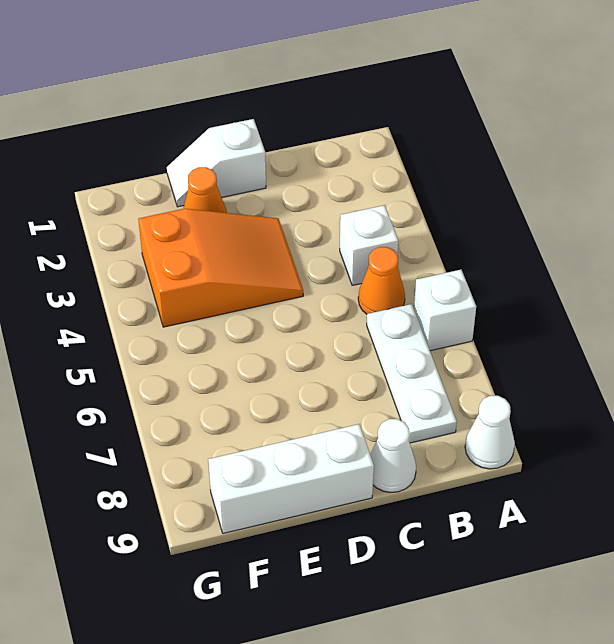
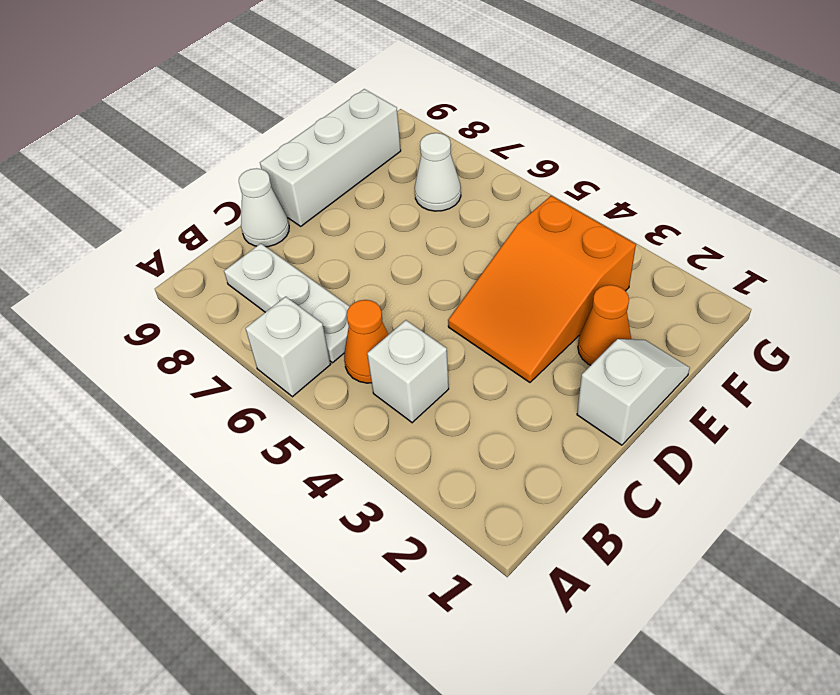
white 1x1 cone [465,396,515,469] -> white 1x1 cone moved to [415,133,461,211]

